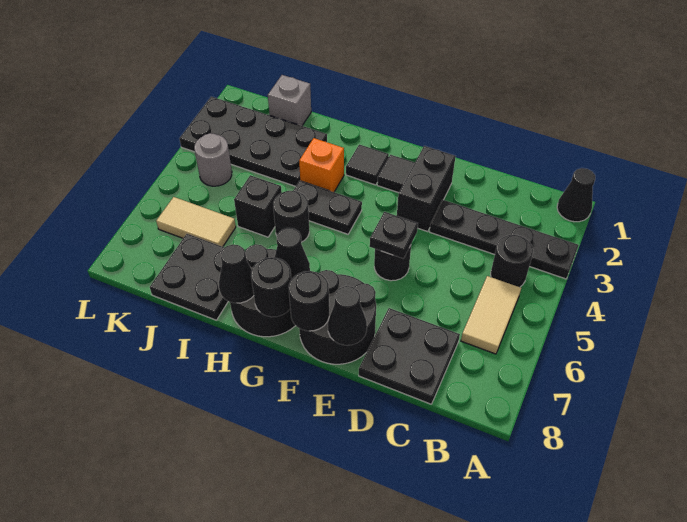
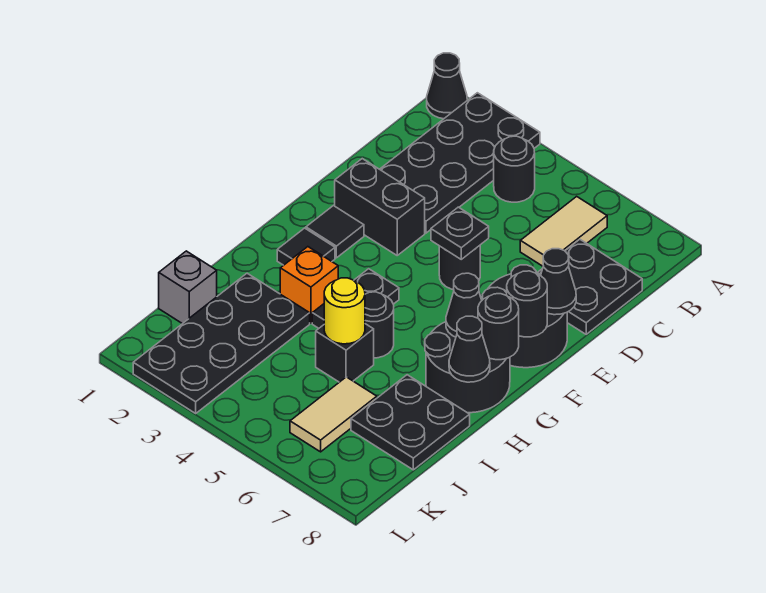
black 1x4 plate [430,200,579,279] -> black 2x4 plate [380,93,540,233]
tan 1x2 tile [461,276,521,354] -> tan 1x2 tile turned to [520,196,607,266]
none -> yellow 1x1 round brick [324,278,365,344]
grey 1x1 round brick [194,133,232,186] -> none

